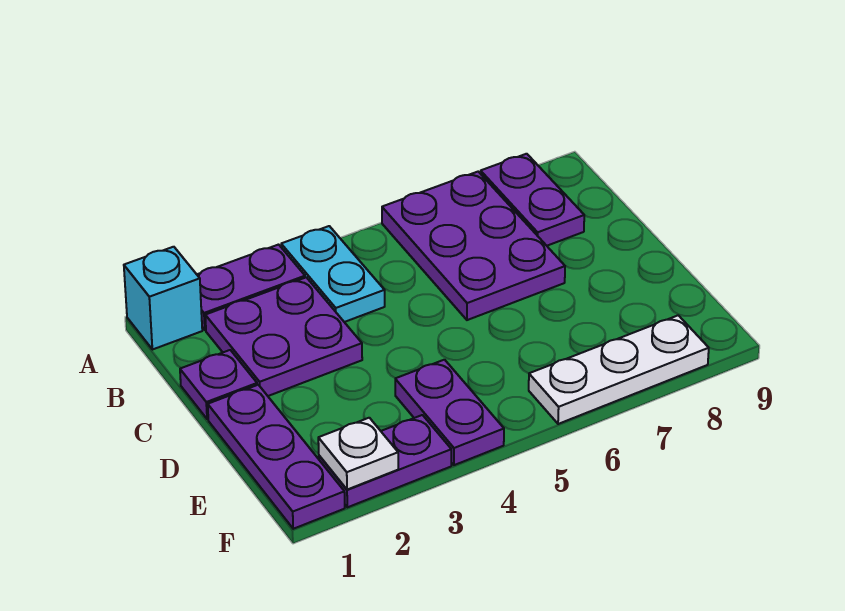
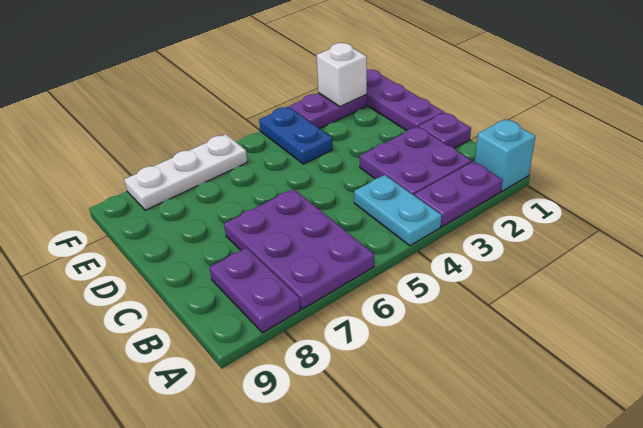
purple 1x2 plate [395,360,504,465] -> blue 1x2 plate [259,107,333,164]
white 1x1 plate [318,418,398,490] -> white 1x1 brick [317,43,367,107]

